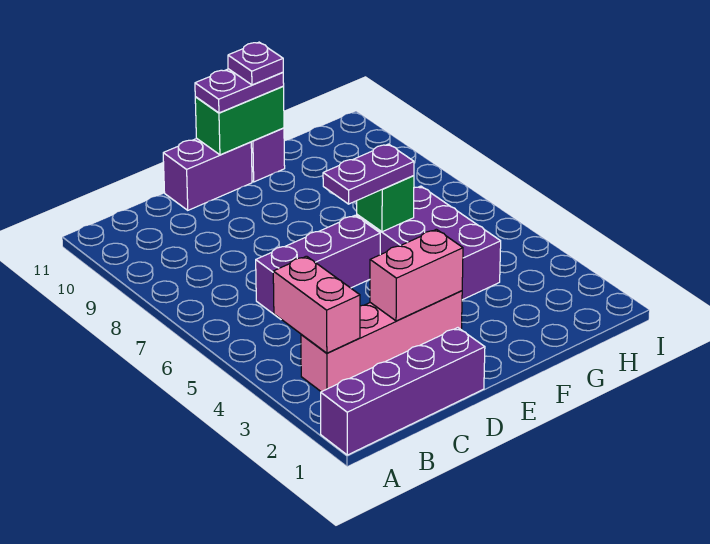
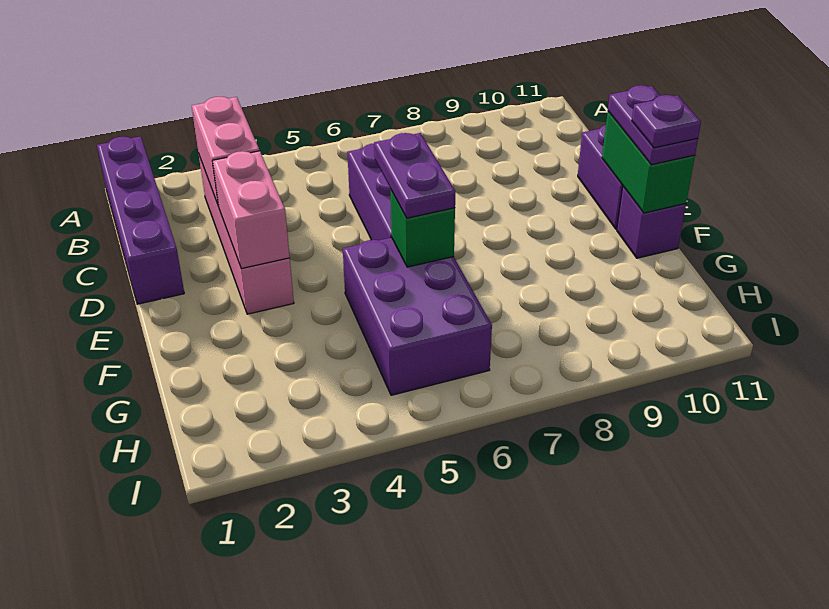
pink 1x2 brick [273,256,360,353] -> pink 1x2 brick turned to [192,97,259,206]
purple 2x3 brick [357,186,501,300] -> purple 2x3 brick turned to [343,237,492,395]

